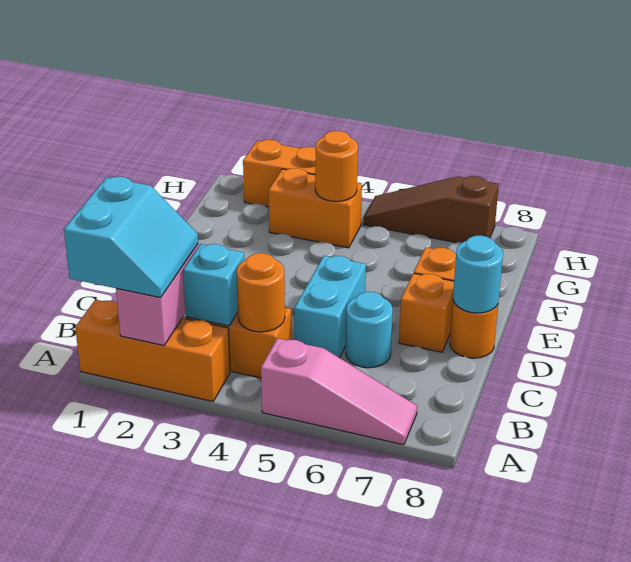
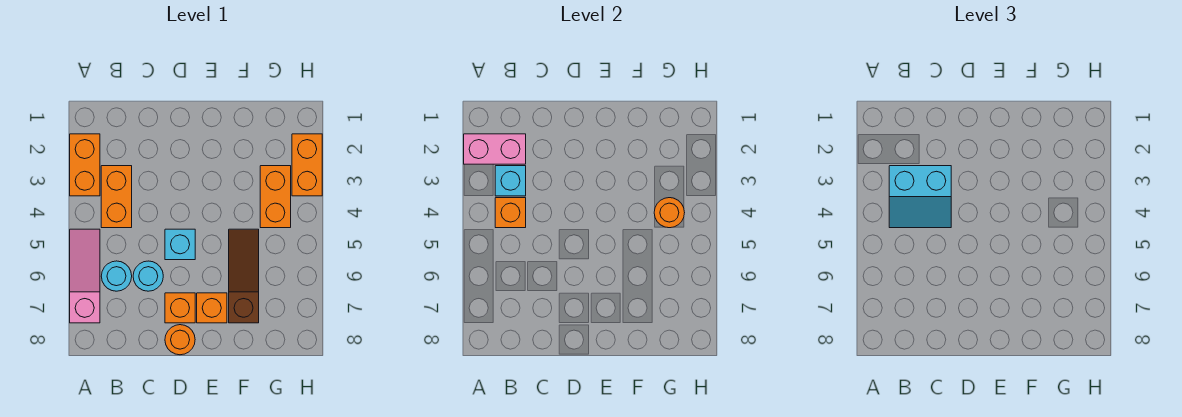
orange 1x3 brick [75,300,230,401] -> orange 1x2 brick [70,134,100,196]
cyan 2x2 slope [64,177,198,298] -> cyan 2x2 slope moved to [889,166,951,228]
pink 1x3 slope [261,338,417,445] -> pink 1x3 slope turned to [70,229,100,323]
orange 1x1 round brick [237,253,285,332] -> orange 1x1 brick [495,198,526,228]
cyan 1x2 brick [294,256,366,358] -> cyan 1x1 brick [165,229,195,260]
cyan 1x1 round brick [453,236,503,313] -> cyan 1x1 round brick moved to [101,261,132,291]
brown 1x3 slope [363,176,499,243] -> brown 1x3 slope moved to [229,229,259,323]

